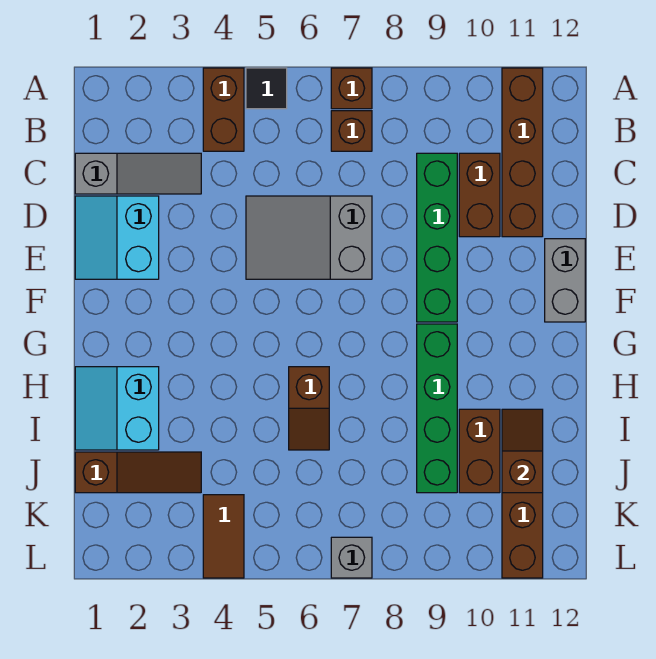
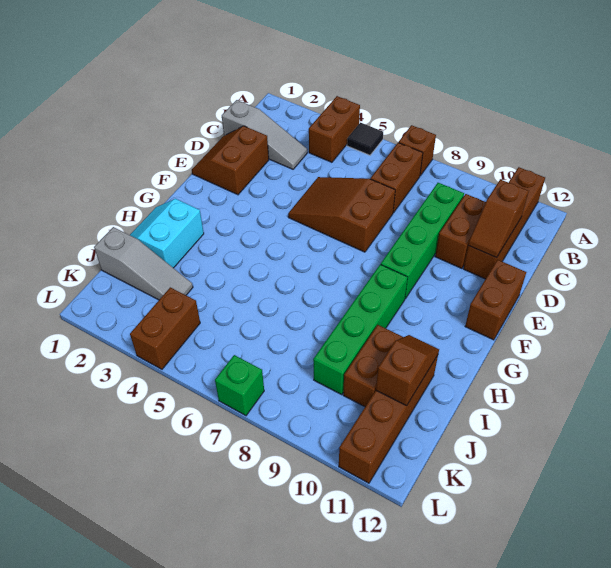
brown 1x1 brick [331,111,372,151] -> brown 1x2 brick [371,143,423,213]
cyan 2x2 slope [75,196,159,279] -> brown 2x2 slope [192,126,269,195]
grey 2x3 slope [246,196,372,279] -> brown 2x3 slope [288,177,395,252]
grey 1x2 brick [545,239,585,322] -> brown 1x2 brick [465,260,526,340]
brown 1x2 slope [289,367,329,450] -> brown 1x2 slope moved to [468,180,529,258]
brown 1x3 slope [75,452,201,493] -> grey 1x3 slope [94,227,193,300]
brown 1x2 tile [203,495,244,578] -> brown 1x2 brick [130,287,200,369]
grey 1x1 brick [331,537,372,578] -> green 1x1 brick [215,355,264,416]

